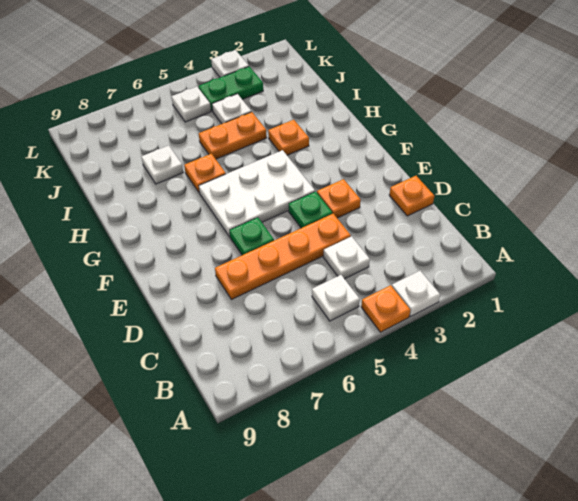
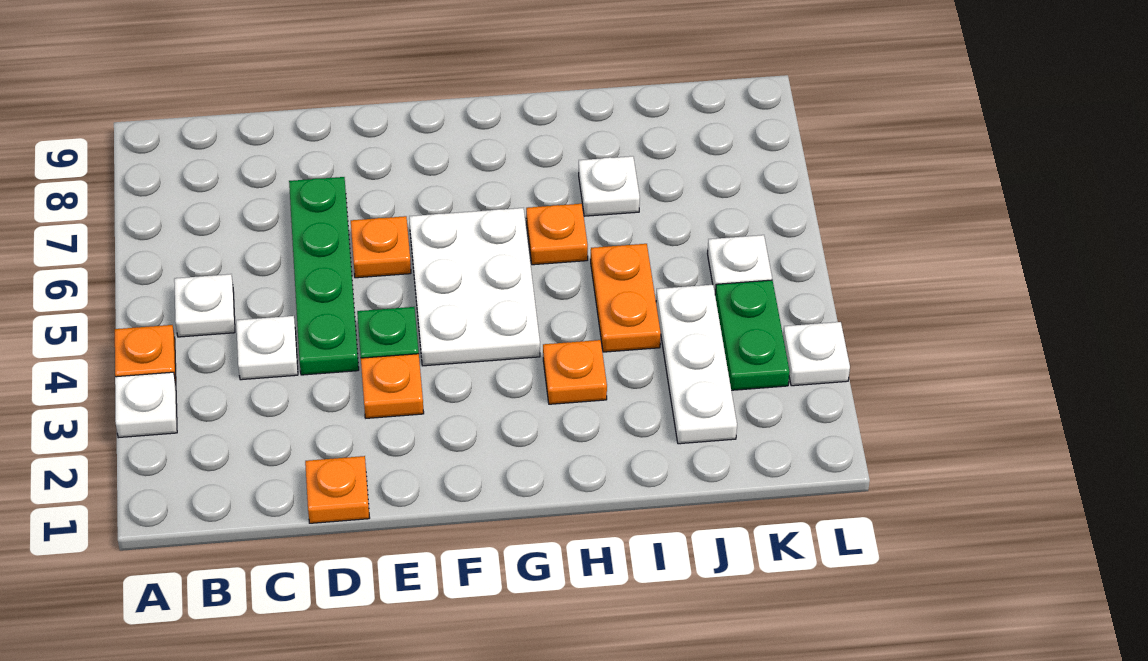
orange 1x4 plate [215,214,351,300] -> green 1x4 plate [289,177,359,375]
green 1x1 plate [230,217,274,255] -> orange 1x1 plate [351,216,411,278]
white 1x1 plate [212,94,251,124] -> white 1x3 plate [656,285,737,444]

